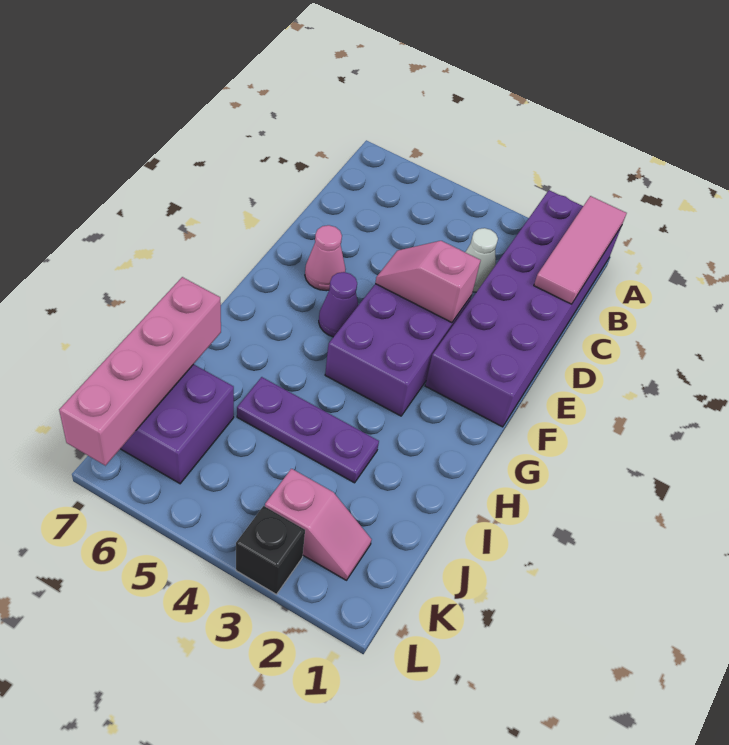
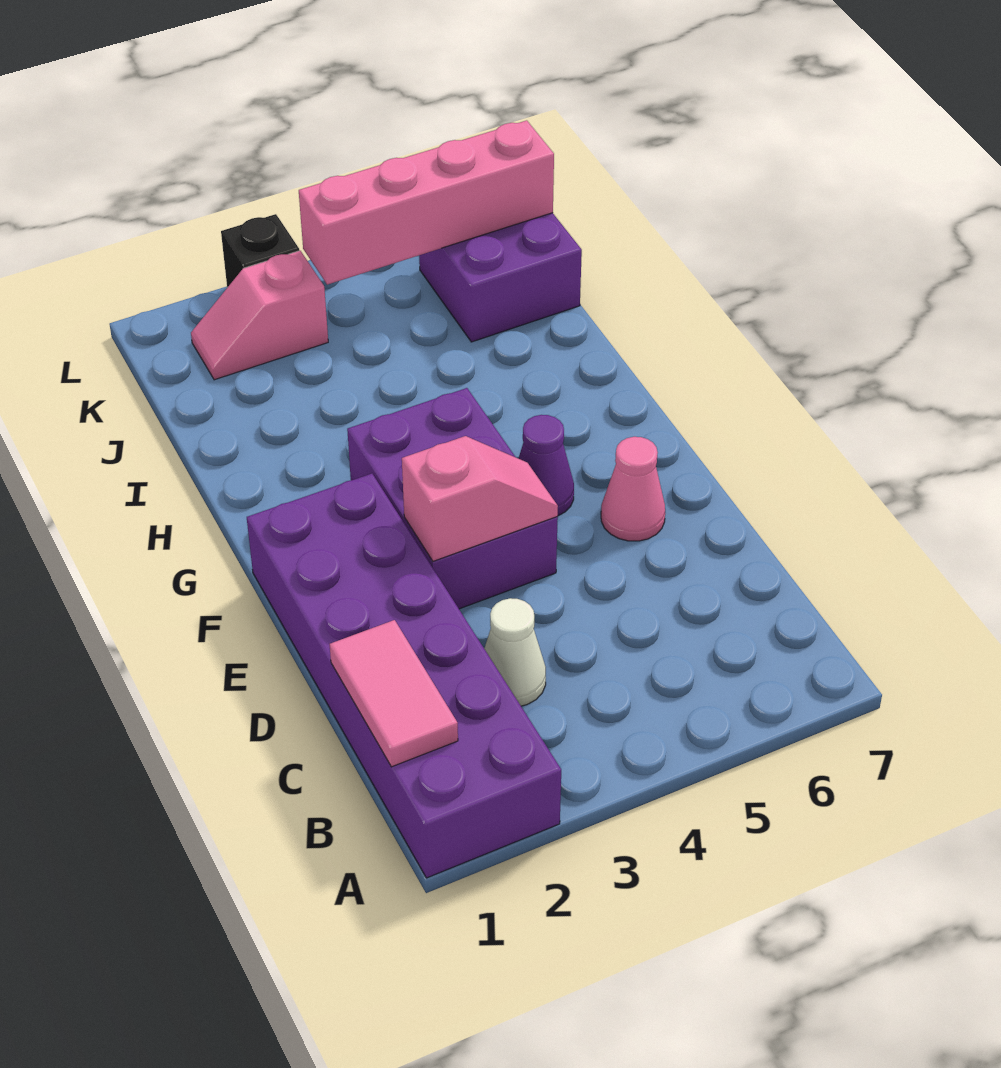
pink 1x3 tile [534,196,627,304] -> pink 1x2 tile [330,620,458,767]
purple 1x3 plate [237,377,379,483] -> none
pink 1x4 brick [59,277,221,466] -> pink 1x4 brick turned to [299,120,554,285]

